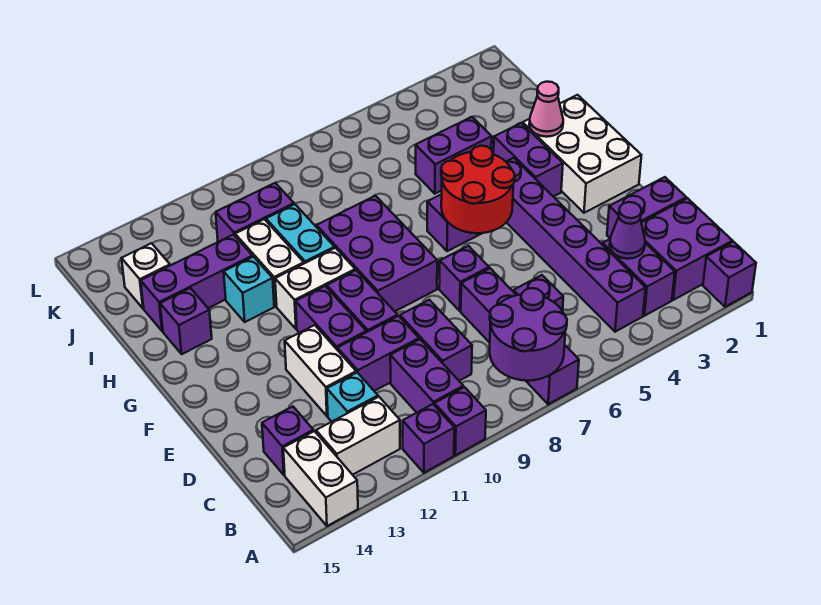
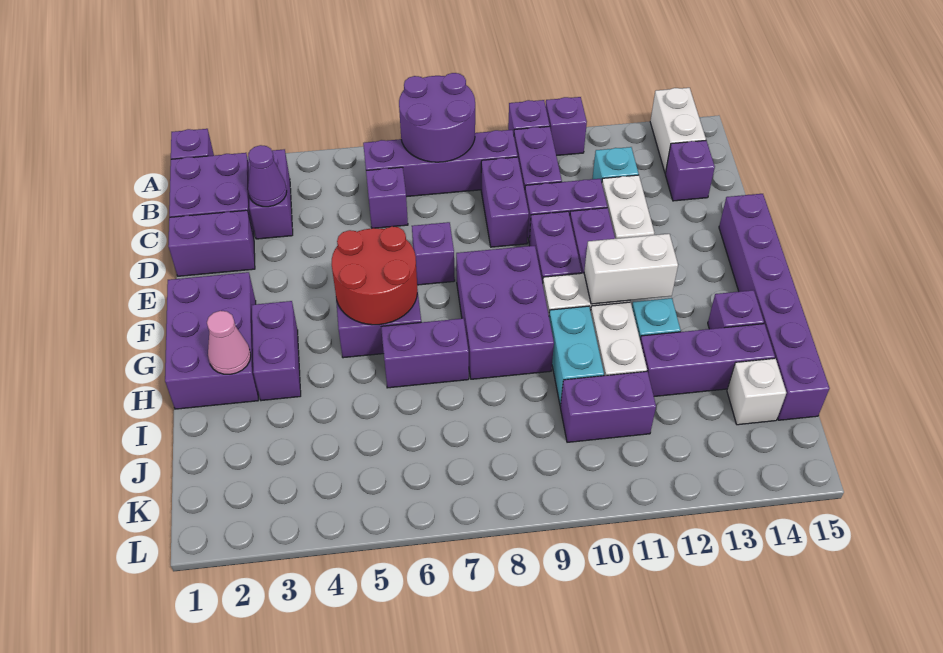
purple 1x4 brick [461,268,579,404] -> purple 1x4 brick turned to [363,130,518,197]
purple 1x6 brick [506,158,646,332] -> purple 1x6 brick moved to [719,194,829,420]
white 1x2 brick [316,397,400,475] -> white 1x2 brick moved to [584,234,678,304]
white 2x3 brick [523,95,641,213] -> purple 2x3 brick [165,272,258,409]
purple 1x2 brick [416,117,492,194] -> purple 1x2 brick moved to [381,318,469,388]

